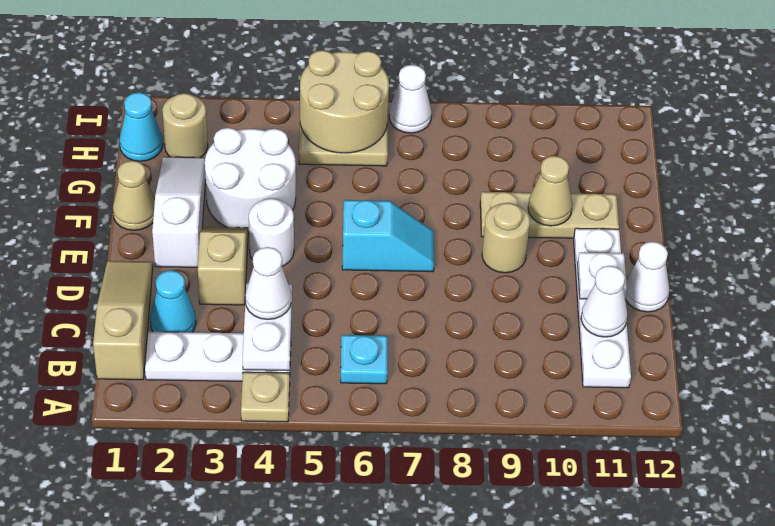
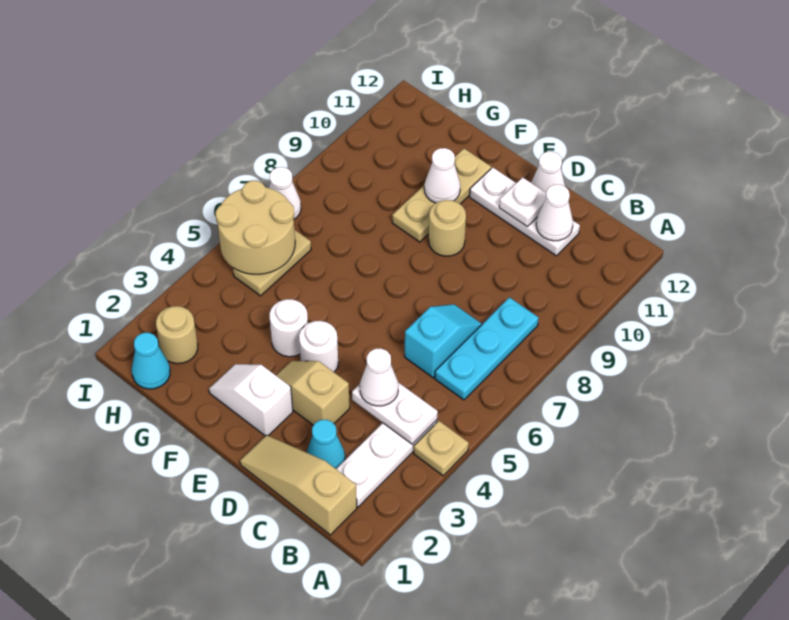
cyan 1x1 plate [341,335,387,384] -> cyan 1x3 plate [435,297,538,400]
white 1x4 plate [574,228,631,388] -> white 1x3 plate [470,167,580,256]
white 1x3 slope [152,157,206,267] -> white 1x2 slope [209,364,293,436]
cyan 1x2 slope [342,200,434,272] -> cyan 1x2 slope moved to [405,304,482,378]
tan 1x1 cone [113,161,155,230] -> none
white 2x2 round brick [205,128,296,232] -> white 1x1 round brick [269,299,308,357]
tan 1x1 cone [528,156,573,226] -> white 1x1 cone [424,148,460,203]

